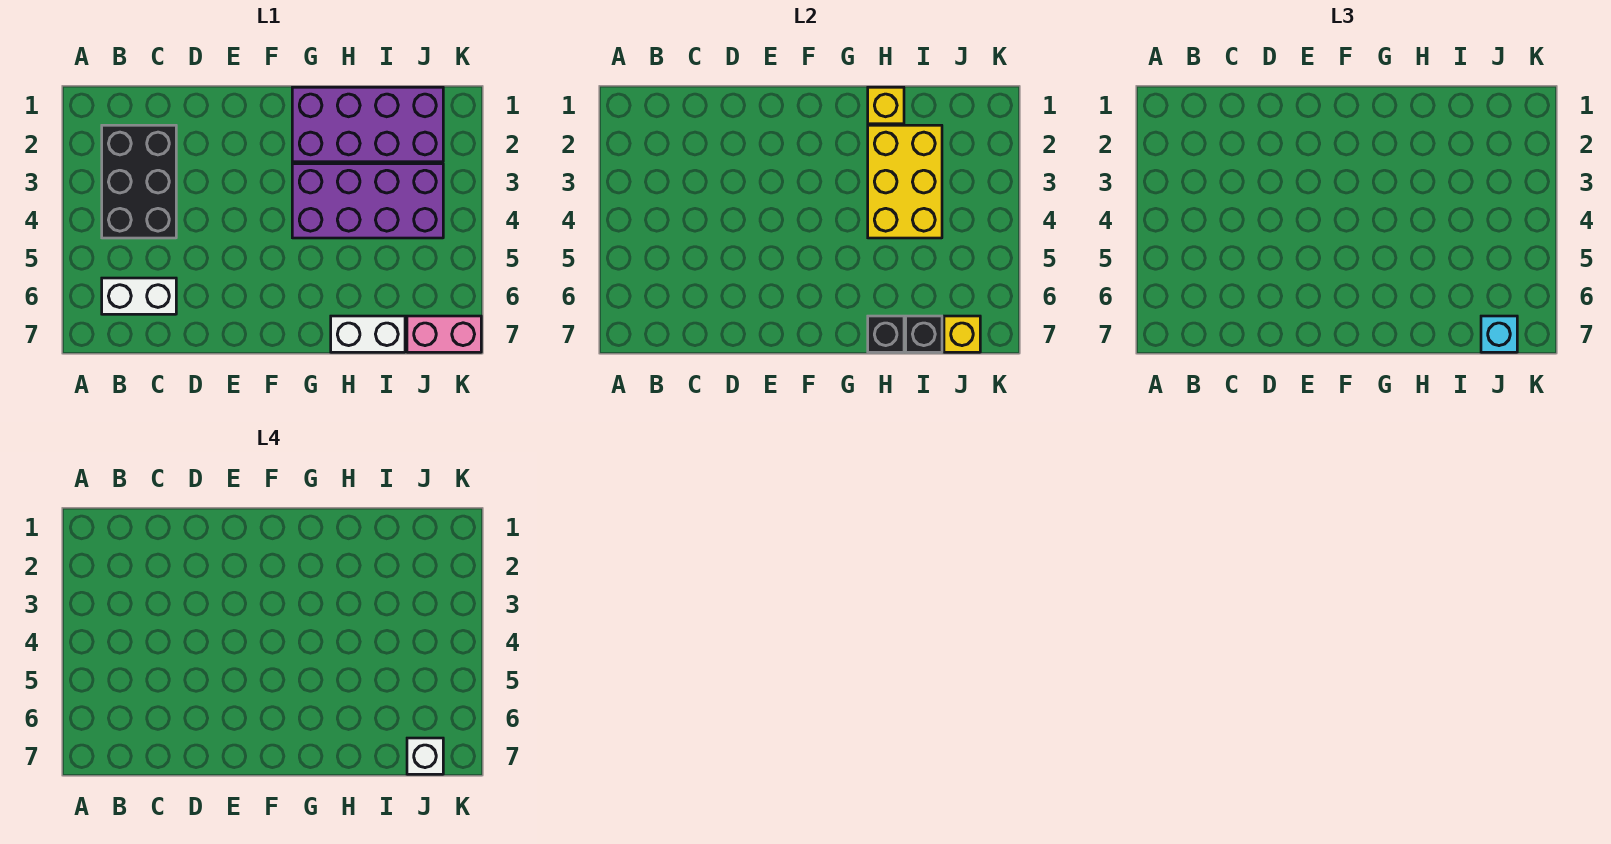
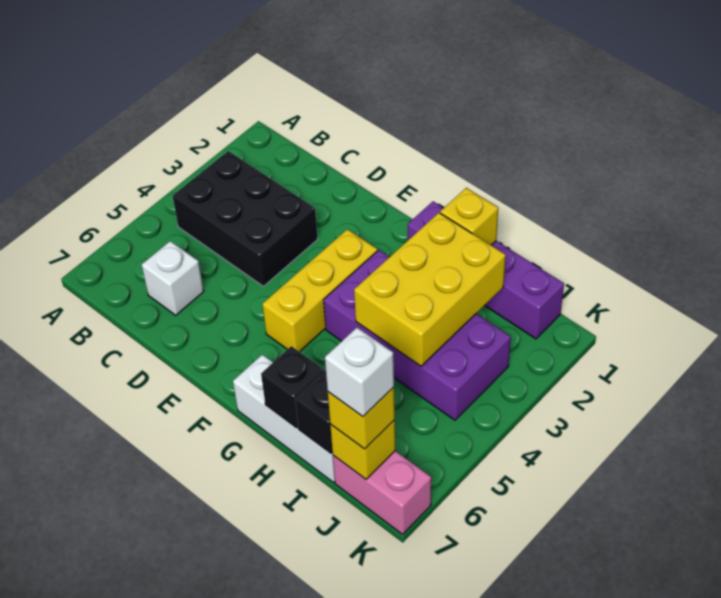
black 2x3 brick [102,125,176,238] -> black 2x3 brick turned to [173,151,318,286]
white 1x2 brick [102,278,176,314] -> white 1x1 brick [142,241,204,315]
none -> yellow 1x3 brick [262,229,377,352]
purple 2x4 brick [292,87,443,162] -> purple 1x4 brick [408,201,564,339]
white 1x2 brick [331,316,405,352] -> white 1x3 brick [233,355,335,482]
cyan 1x1 brick [1481,316,1517,352] -> yellow 1x1 brick [328,387,395,449]

